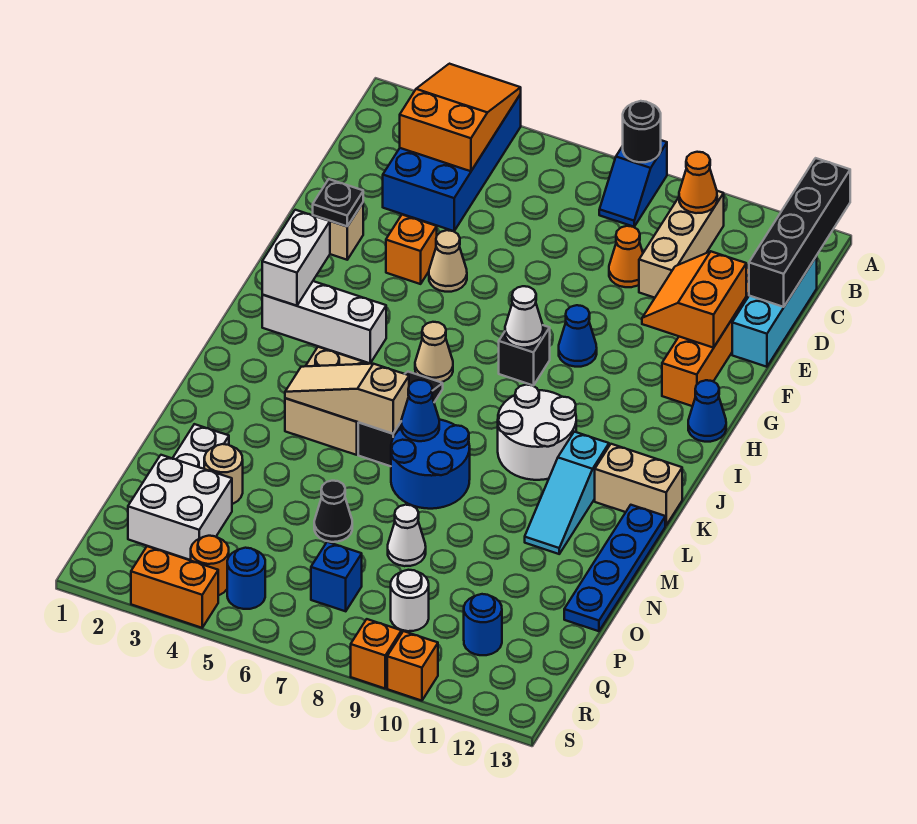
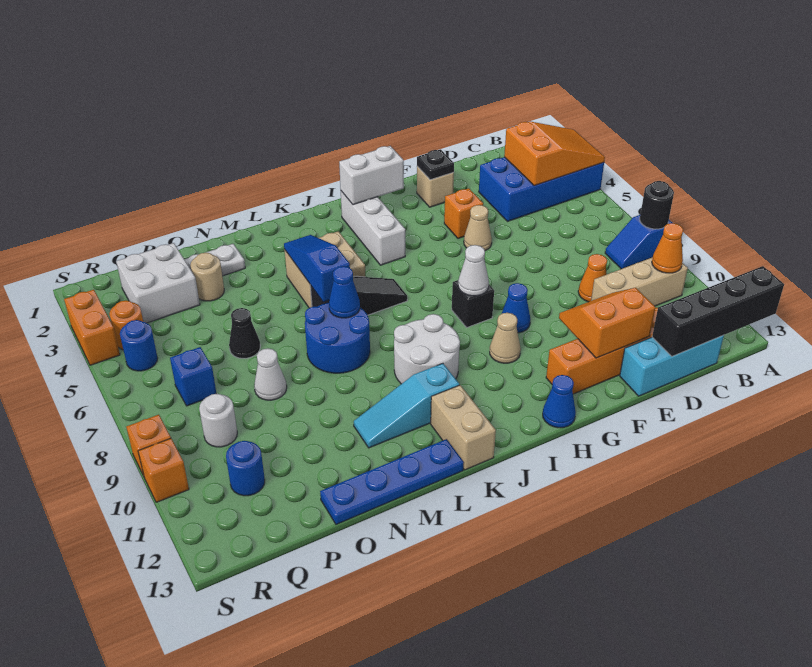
tan 1x1 cone [415,322,453,382] -> tan 1x1 cone moved to [490,313,521,363]
tan 1x3 slope [285,363,409,434] -> blue 1x3 slope [284,235,350,302]

